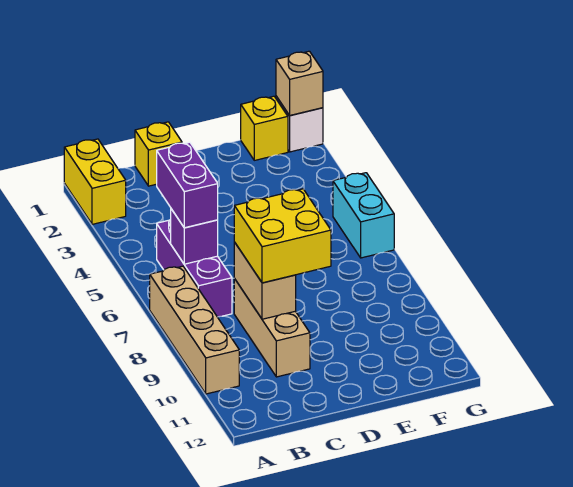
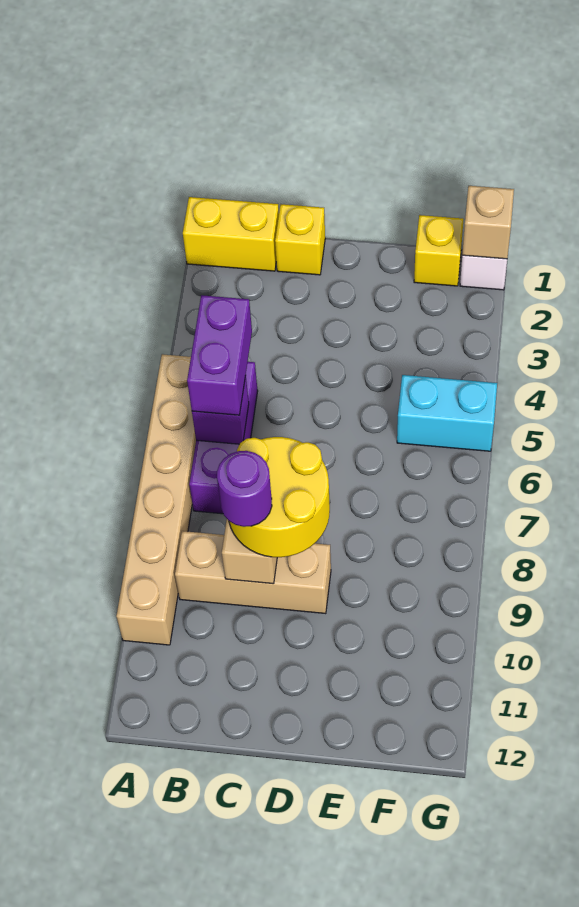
yellow 1x2 brick [64,139,126,224] -> yellow 1x2 brick turned to [183,197,279,271]
tan 1x4 brick [150,266,239,394] -> tan 1x6 brick [116,354,196,645]
tan 1x3 brick [234,279,310,377] -> tan 1x3 brick turned to [175,531,331,614]
yellow 2x2 brick [234,189,331,283] -> yellow 2x2 round brick [229,437,330,557]
none -> purple 1x1 round brick [217,451,272,527]
cyan 1x2 brick [333,173,394,258] -> cyan 1x2 brick turned to [397,375,497,451]

